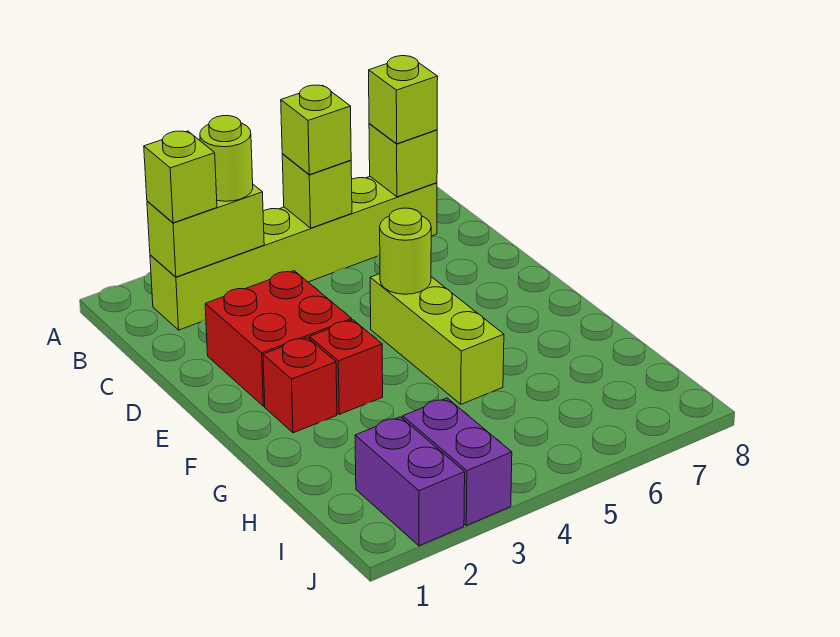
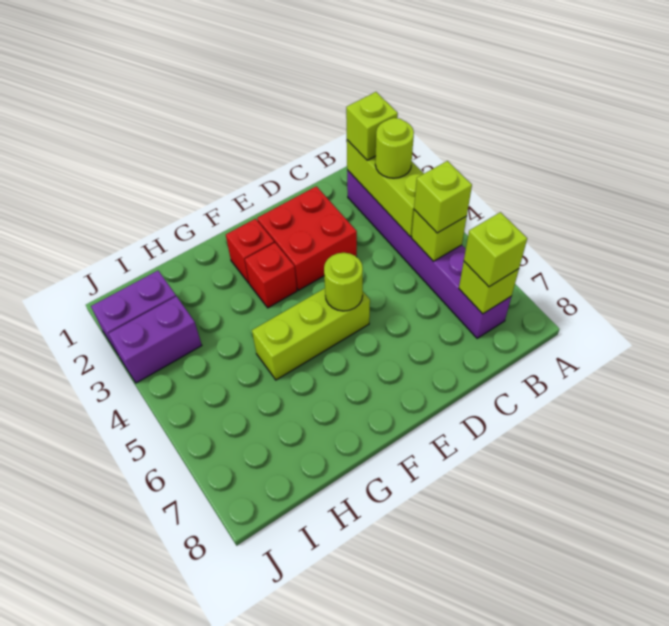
lime 1x6 brick [150,177,437,330] -> purple 1x6 brick [347,170,511,338]
lime 1x2 brick [147,185,264,277] -> lime 1x3 brick [347,140,424,237]

